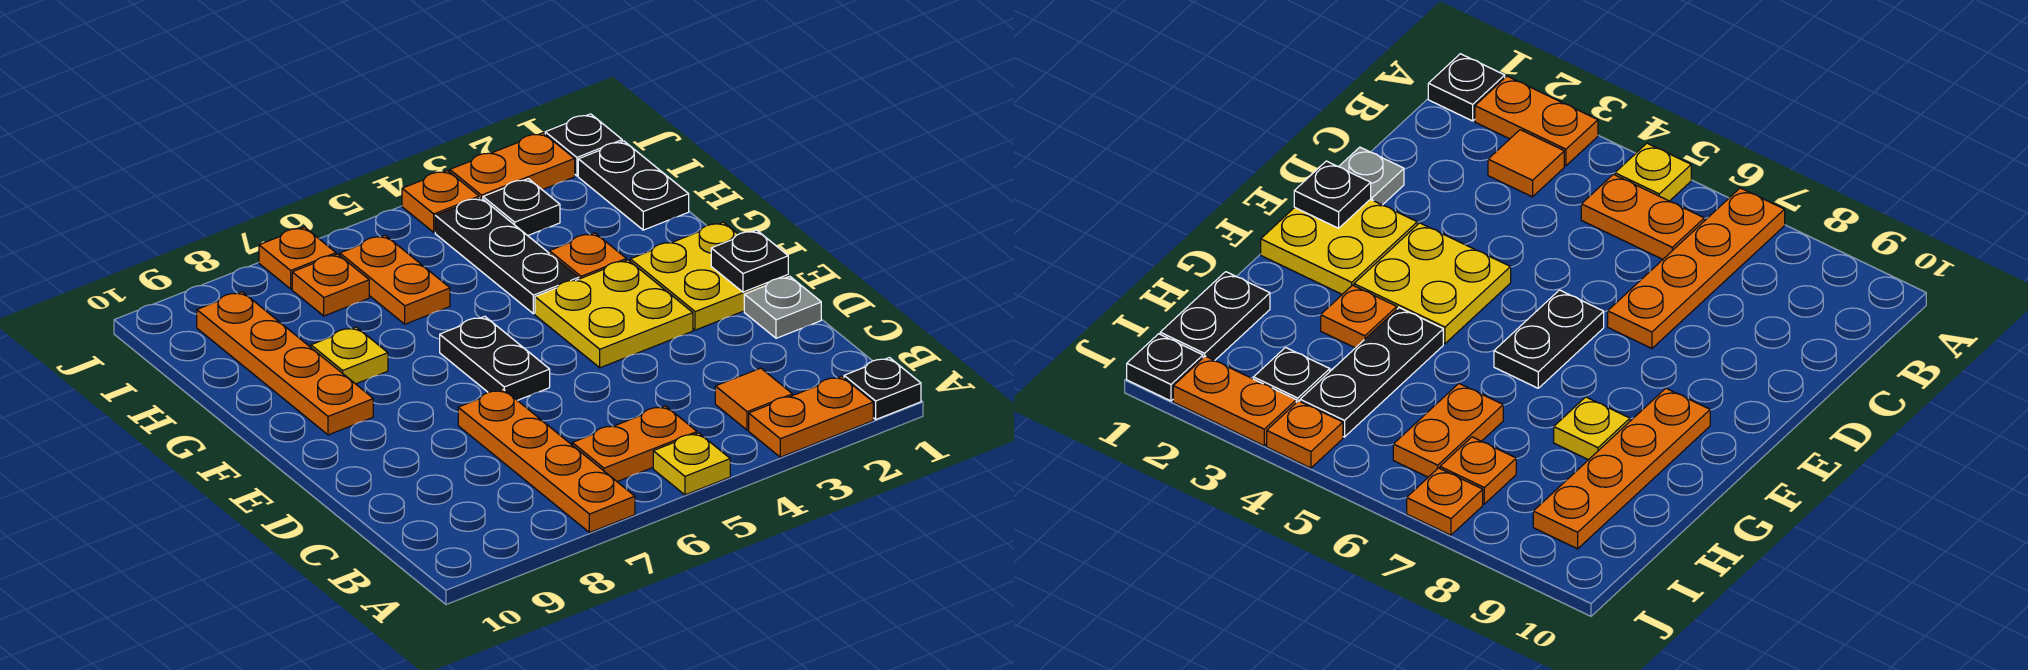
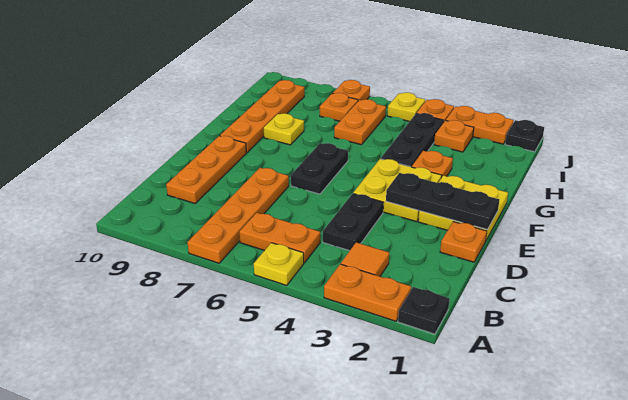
none -> orange 1x3 plate [166,136,246,203]
grey 1x1 plate [744,276,821,338] -> orange 1x1 plate [440,222,487,262]
black 1x1 plate [711,230,788,292] -> black 1x3 plate [386,173,499,230]
black 1x2 plate [578,141,689,230] -> black 1x2 plate moved to [323,193,384,251]
black 1x1 plate [483,179,560,236] -> orange 1x1 plate [434,120,474,152]
none -> yellow 1x1 plate [387,93,425,121]

